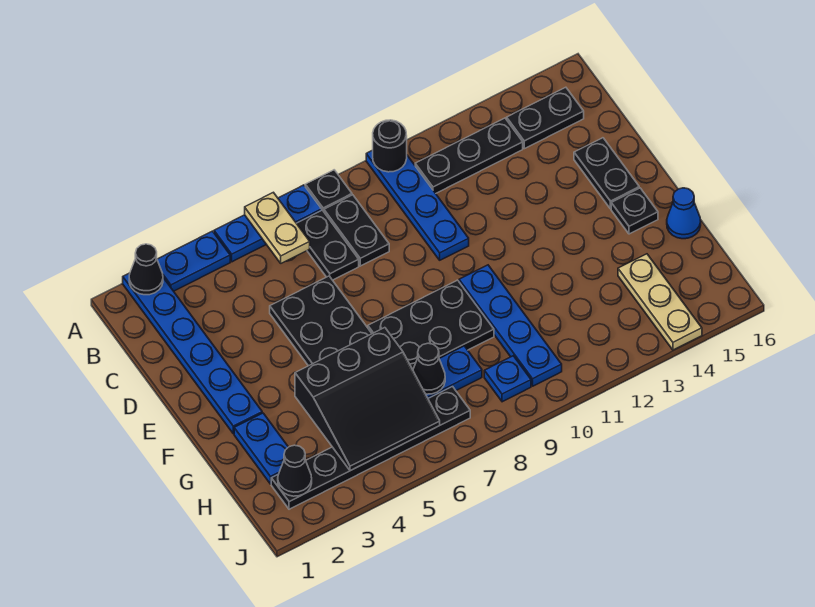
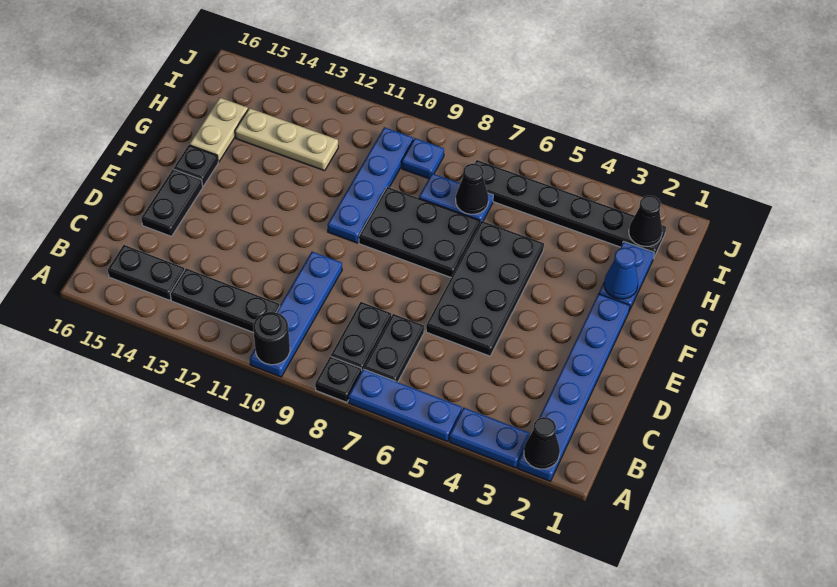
tan 1x2 plate [245,192,310,263] -> tan 1x2 plate moved to [190,98,248,162]
black 3x3 slope [295,328,440,471] -> none
blue 1x1 cone [667,188,701,239] -> blue 1x1 cone moved to [604,248,638,299]
tan 1x3 plate [618,254,702,350] -> tan 1x3 plate turned to [235,108,338,171]

